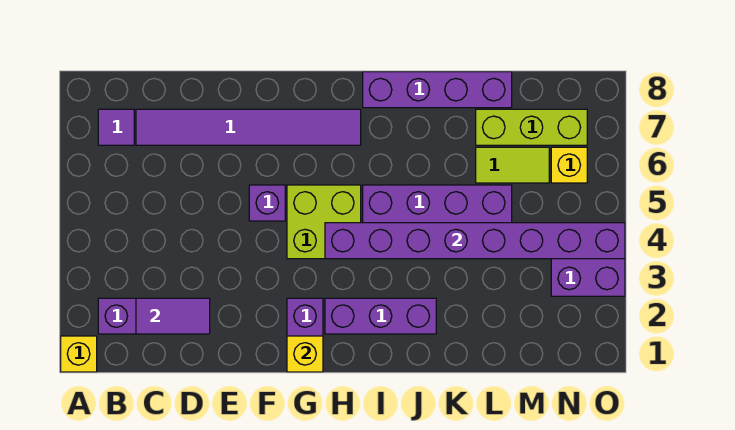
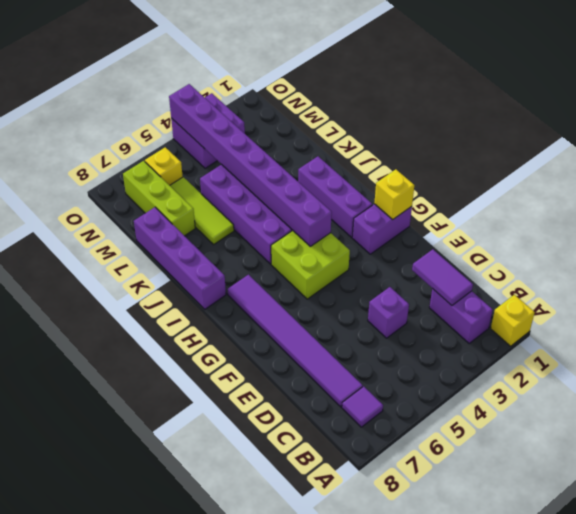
purple 1x1 brick [249,185,285,221] -> purple 1x1 brick moved to [368,287,409,338]
lime 1x2 tile [476,147,549,183] -> lime 1x3 tile [170,177,234,244]

